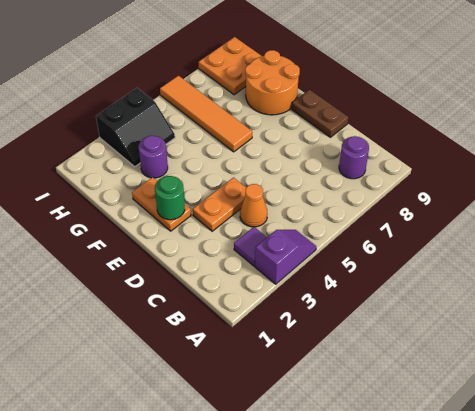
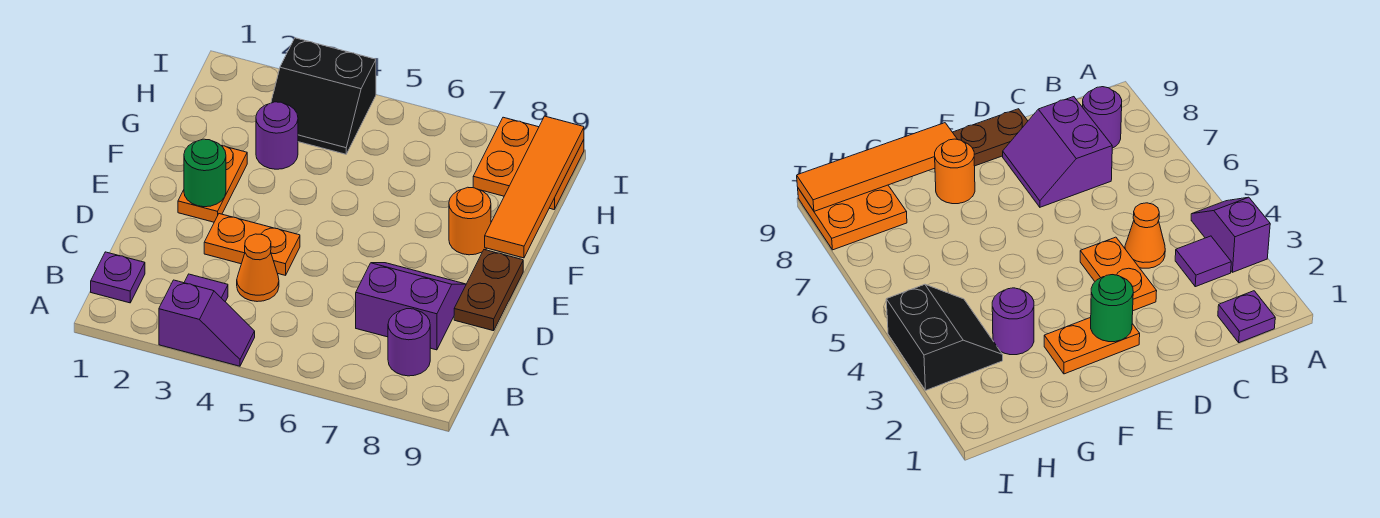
none -> purple 1x1 plate [91,252,145,303]
none -> purple 2x2 slope [356,263,466,350]
orange 1x4 tile [160,76,252,152] -> orange 1x4 tile moved to [485,116,584,258]
orange 2x2 round brick [245,50,300,115] -> orange 1x1 round brick [449,187,491,255]

